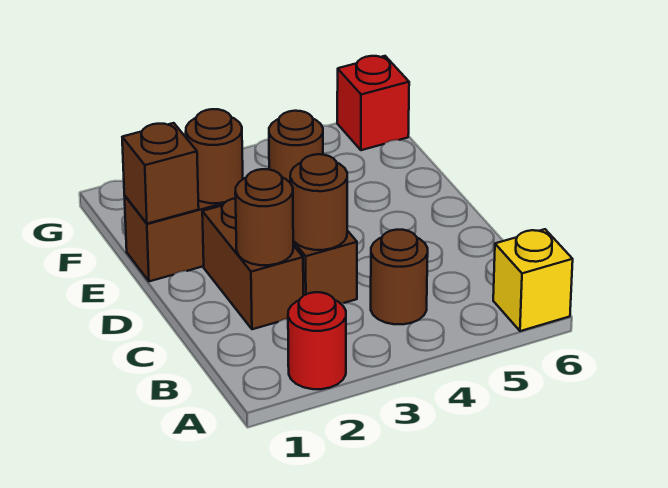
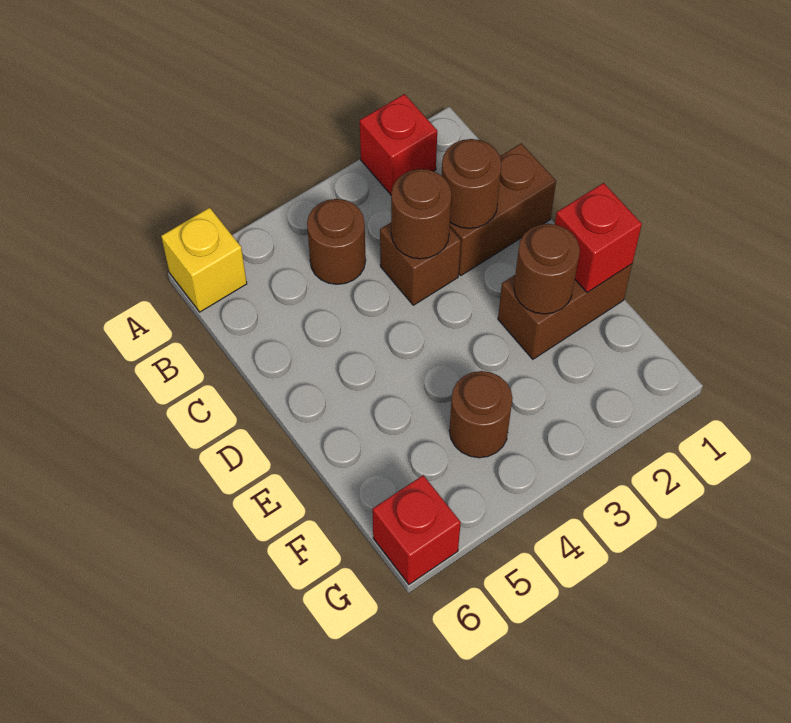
red 1x1 round brick [288,292,346,389] -> red 1x1 brick [360,94,437,195]
brown 1x2 brick [202,198,303,329] -> brown 1x2 brick turned to [450,143,556,275]
brown 1x1 brick [122,123,199,224] -> red 1x1 brick [555,183,642,293]

